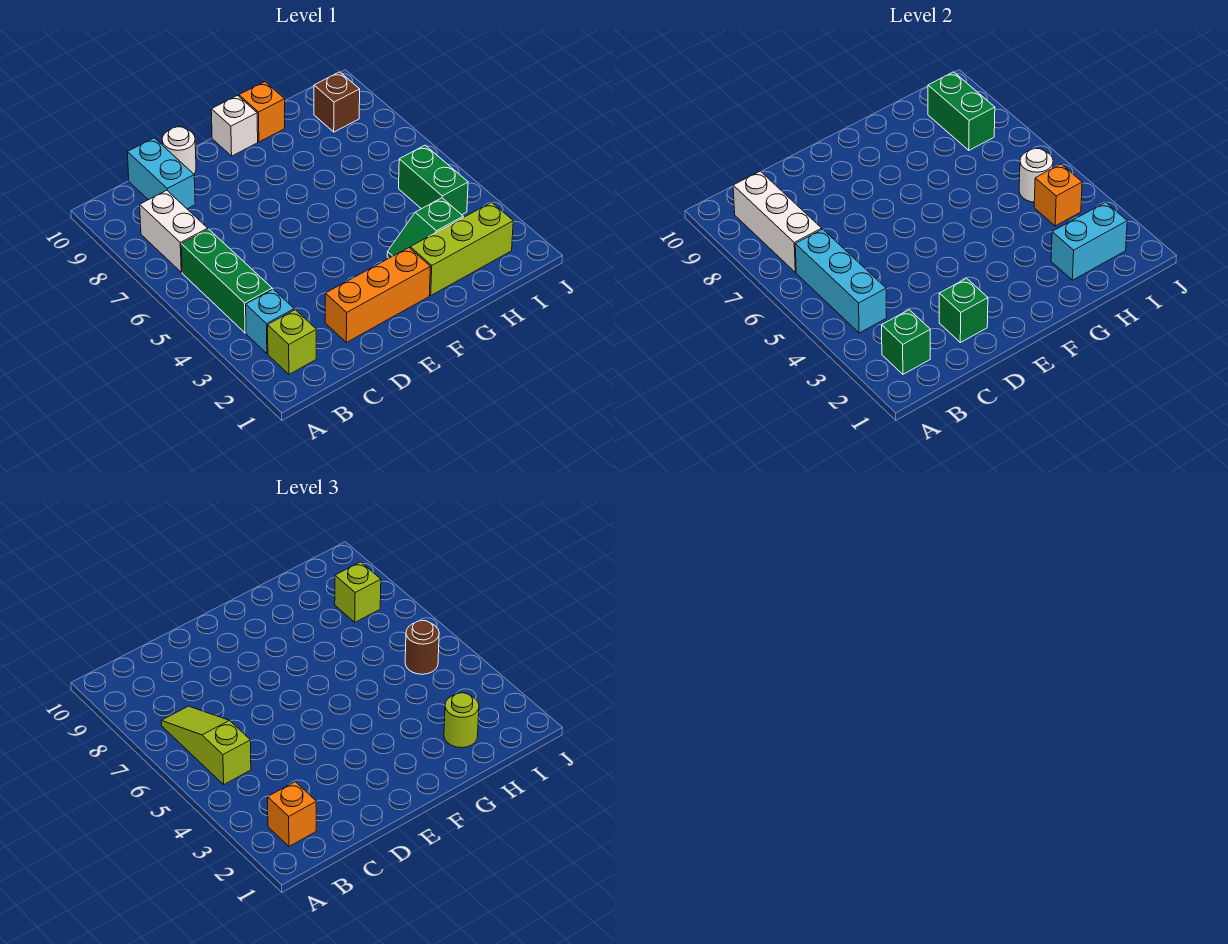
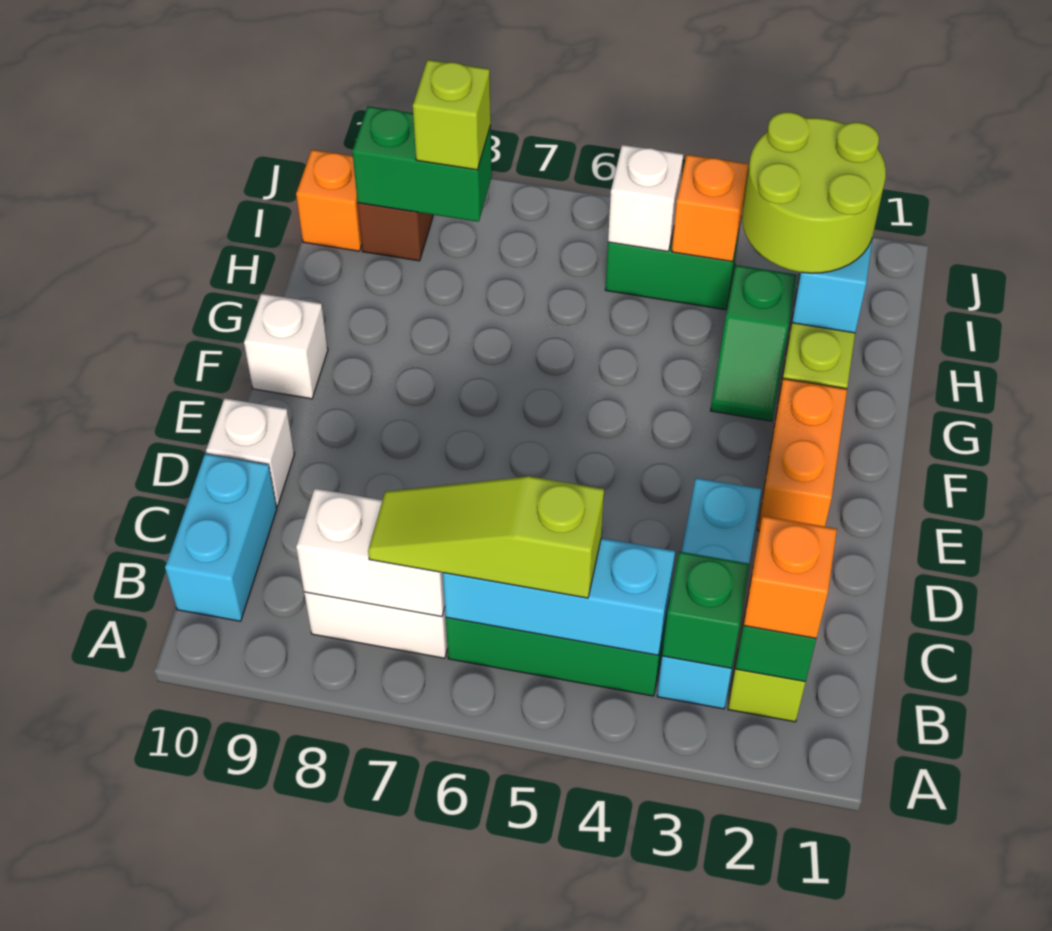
cyan 1x1 brick [246,289,294,354] -> cyan 1x3 brick [657,478,761,709]
white 1x3 brick [733,171,822,272] -> white 1x2 brick [296,489,445,617]
cyan 1x2 brick [127,138,195,209] -> cyan 1x2 brick turned to [165,454,277,621]
orange 1x3 brick [325,248,430,342] -> orange 1x2 brick [757,379,847,531]
green 1x1 brick [939,278,988,342] -> green 1x1 brick moved to [662,551,750,669]
white 1x1 round brick [162,127,196,174] -> white 1x1 brick [206,398,294,506]
orange 1x1 brick [239,82,285,142] -> orange 1x1 brick moved to [296,150,362,251]
lime 1x1 round brick [444,693,479,748] -> lime 2x2 round brick [742,112,886,273]
white 1x1 round brick [1019,148,1053,202] -> white 1x1 brick [608,145,683,251]
brown 1x1 round brick [405,620,439,674] -> none

